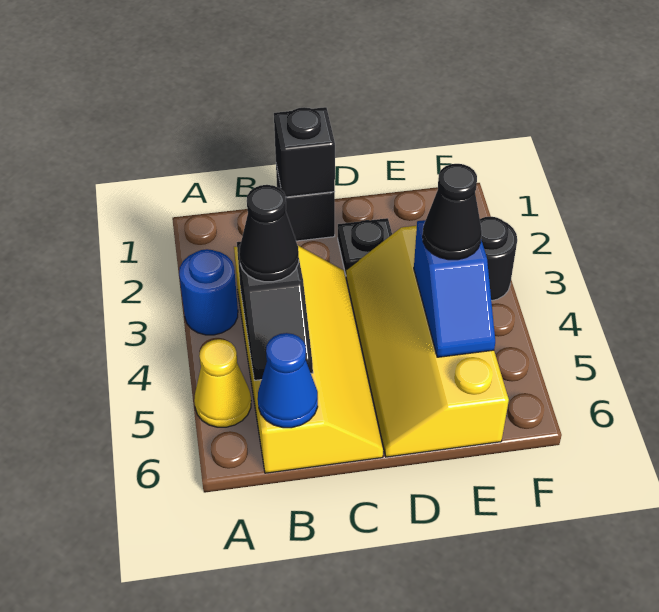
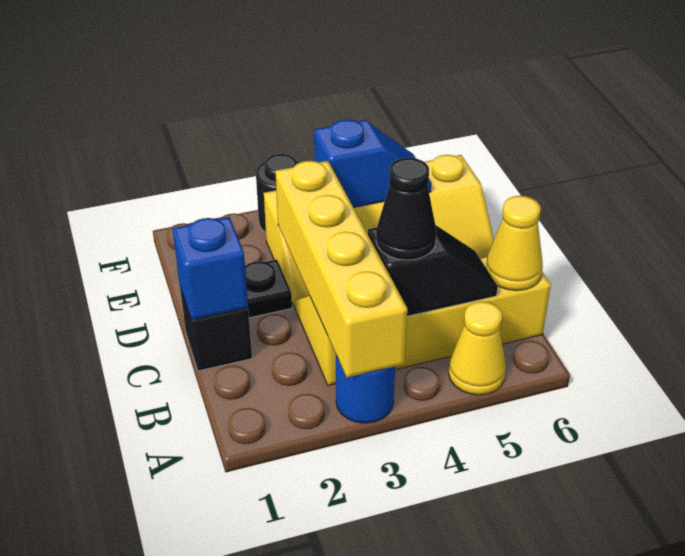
none -> yellow 1x4 brick [275,161,407,378]
blue 1x1 cone [258,333,318,428] -> yellow 1x1 cone [486,196,543,291]
black 1x1 brick [274,107,335,197] -> blue 1x1 brick [172,217,248,320]
black 1x1 cone [423,164,482,260] -> none

